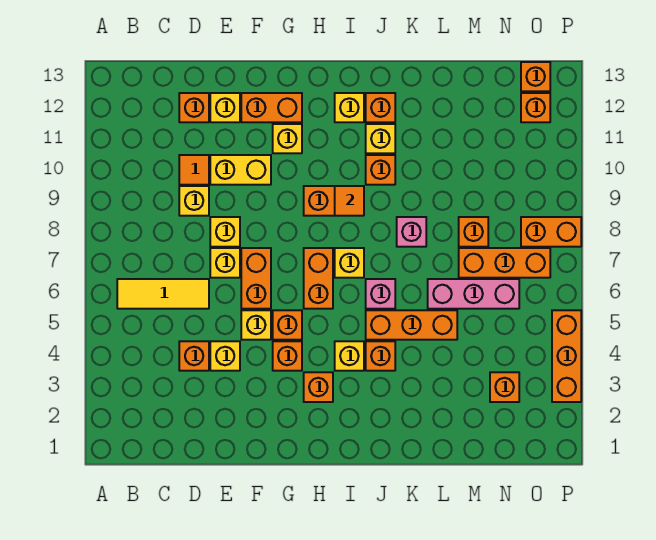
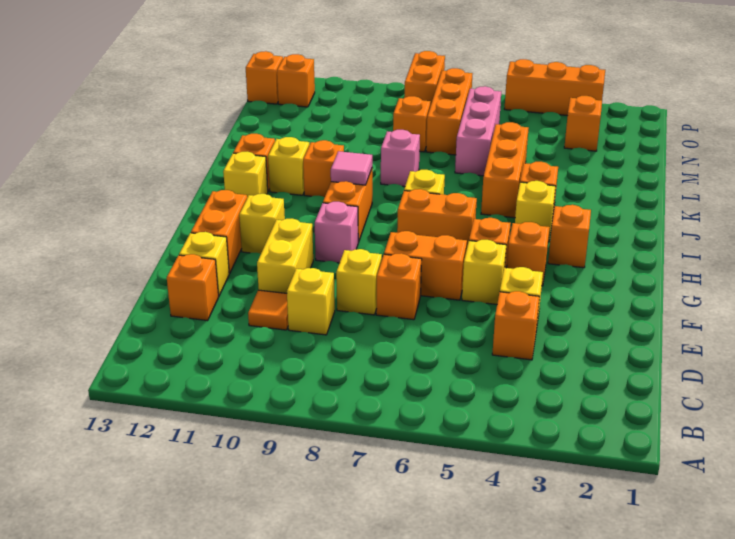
yellow 1x3 tile [117,279,209,309] -> none
yellow 1x1 brick [210,248,240,278] -> orange 1x1 brick [376,253,422,320]
orange 1x1 tile [335,186,364,216] -> pink 1x1 tile [331,151,372,185]
pink 1x1 brick [366,279,395,309] -> pink 1x1 brick moved to [315,202,358,263]

